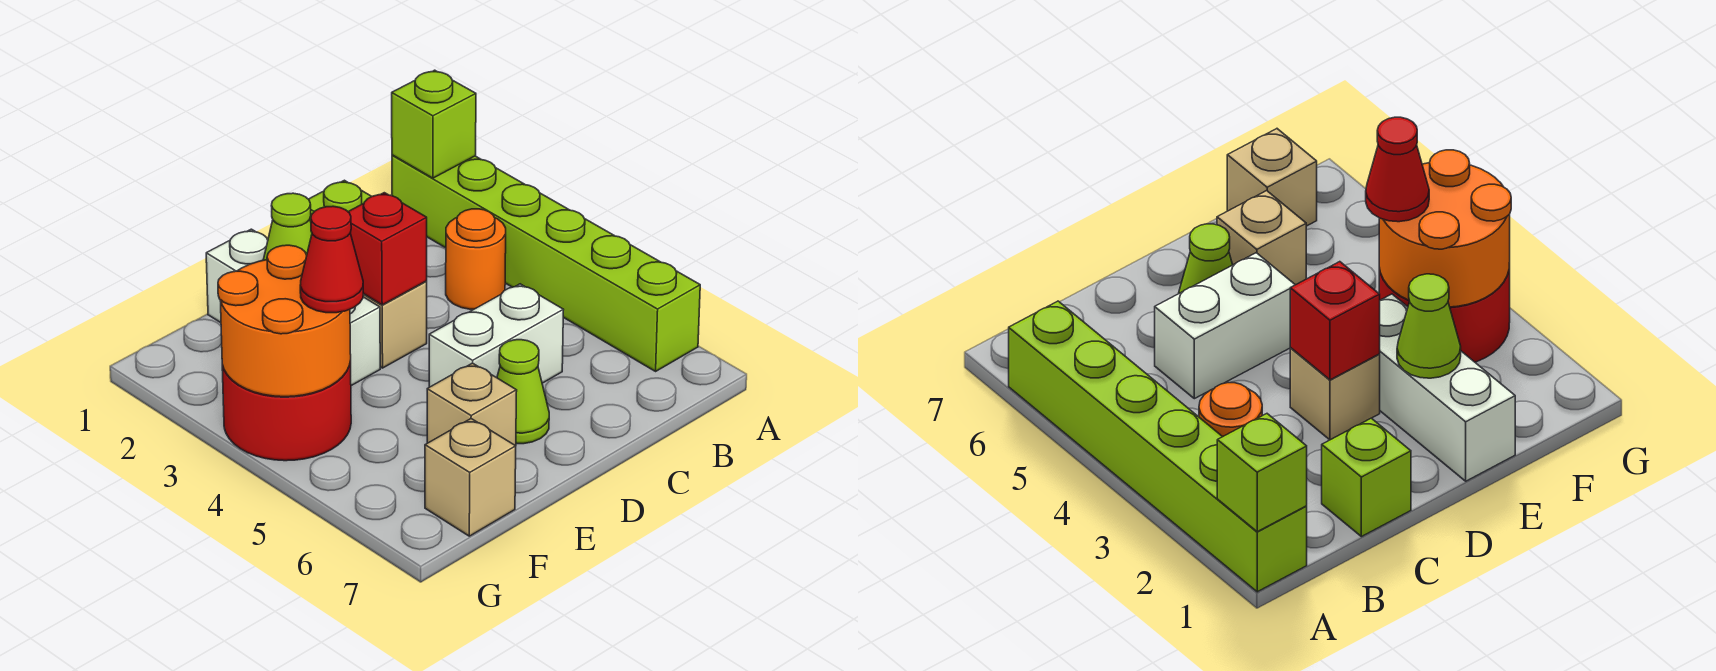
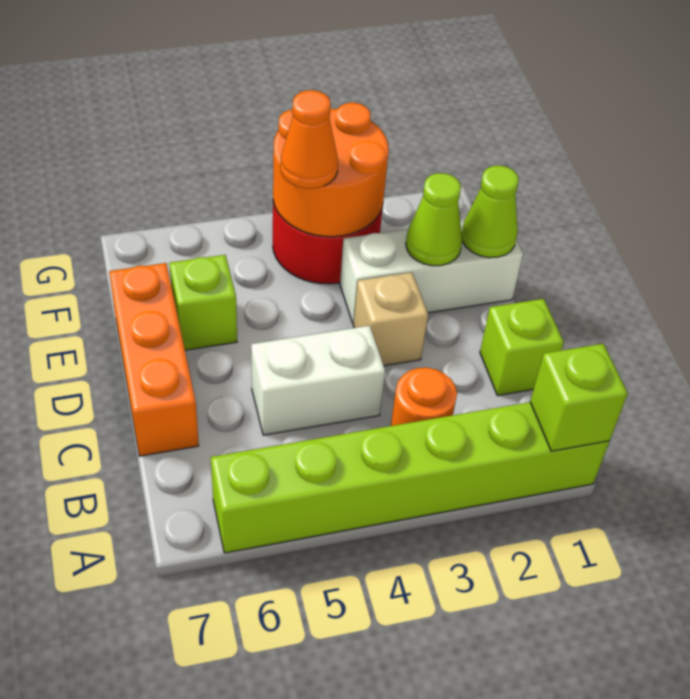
white 1x2 brick [429,284,564,387] -> white 1x2 brick turned to [251,326,385,435]
none -> orange 1x3 brick [109,263,199,456]
red 1x1 brick [348,193,427,305] -> none
lime 1x1 cone [497,340,549,444] -> lime 1x1 cone moved to [462,166,519,258]
tan 1x1 brick [427,363,517,446] -> lime 1x1 brick [169,255,237,350]
red 1x1 cone [300,206,363,313] -> orange 1x1 cone [280,90,338,189]
tan 1x1 brick [425,419,516,536] -> none

